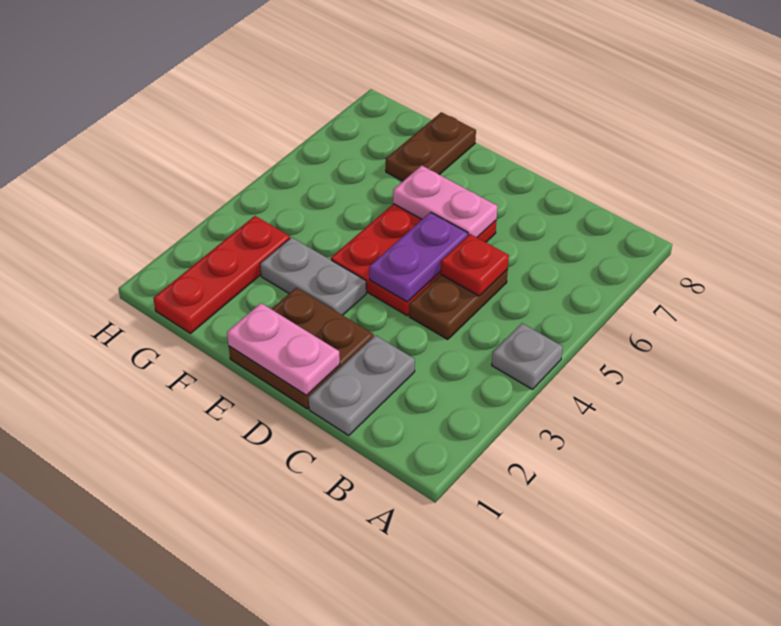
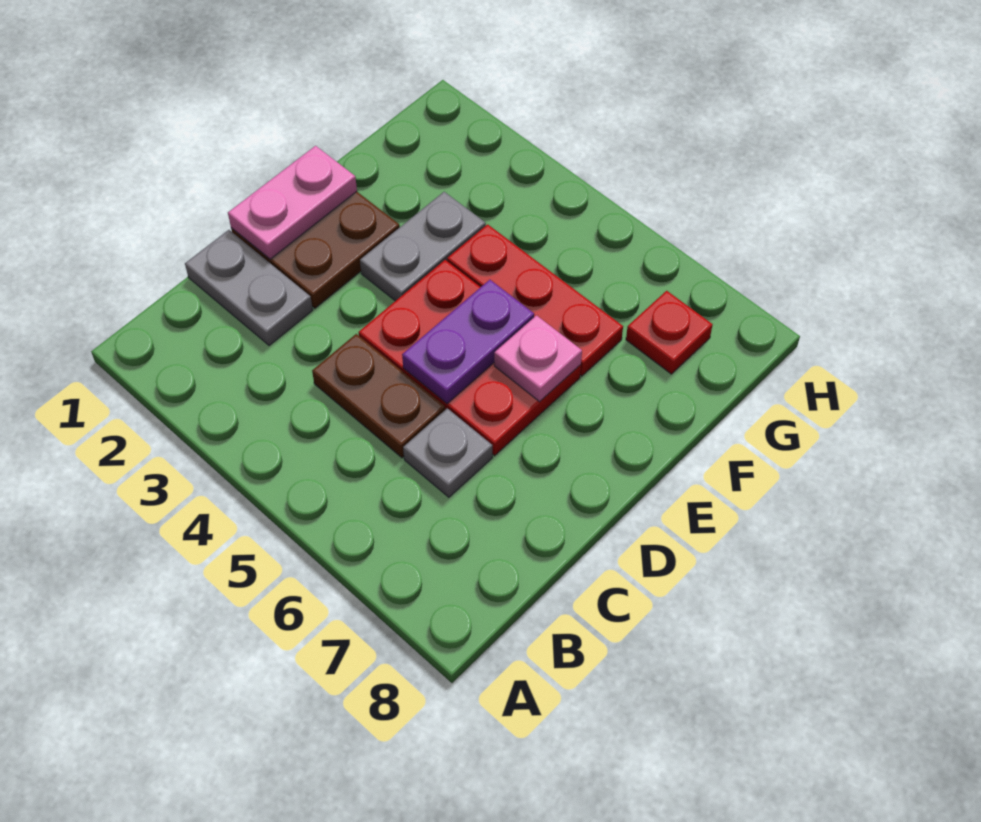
grey 1x1 plate [492,323,563,389] -> grey 1x1 plate moved to [403,408,492,497]
red 1x1 plate [441,234,509,296] -> red 1x1 plate moved to [626,291,713,374]
purple 1x2 plate [369,212,468,302] -> purple 1x2 plate turned to [402,280,534,404]
pink 1x2 plate [393,166,498,237] -> pink 1x1 plate [494,315,582,402]
brown 1x2 plate [386,112,476,181] -> none
red 1x3 plate [153,216,290,333] -> red 1x3 plate moved to [447,224,623,376]

